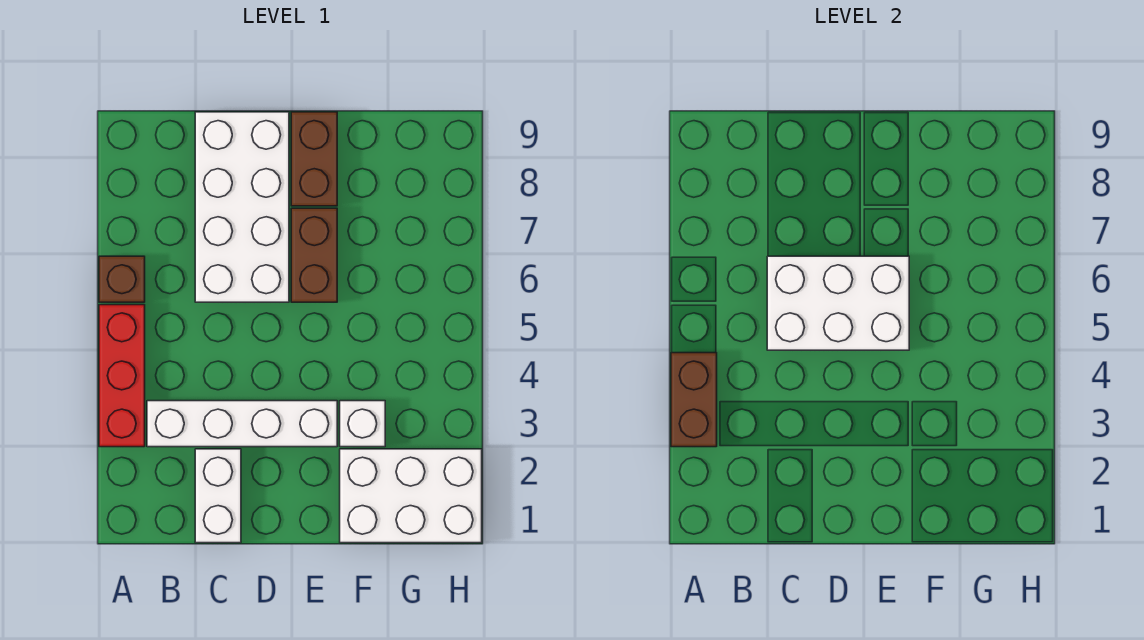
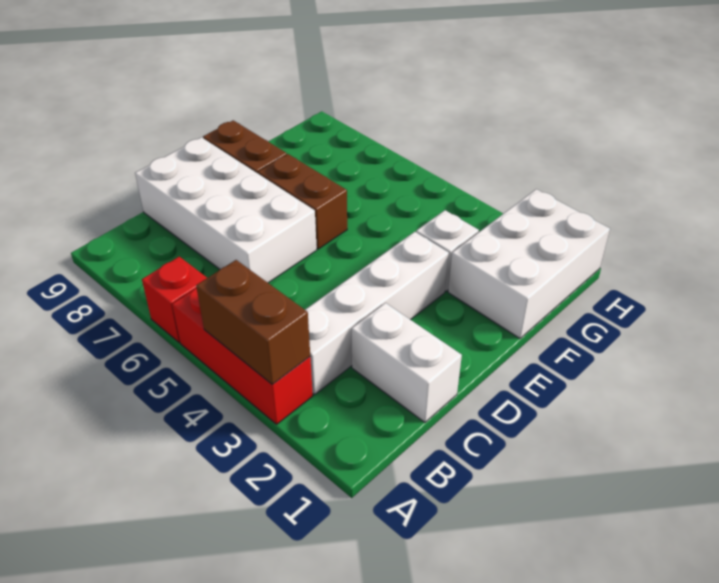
brown 1x1 brick [99,256,145,302] -> red 1x1 brick [142,257,207,342]
white 2x3 brick [767,256,909,350] -> none

